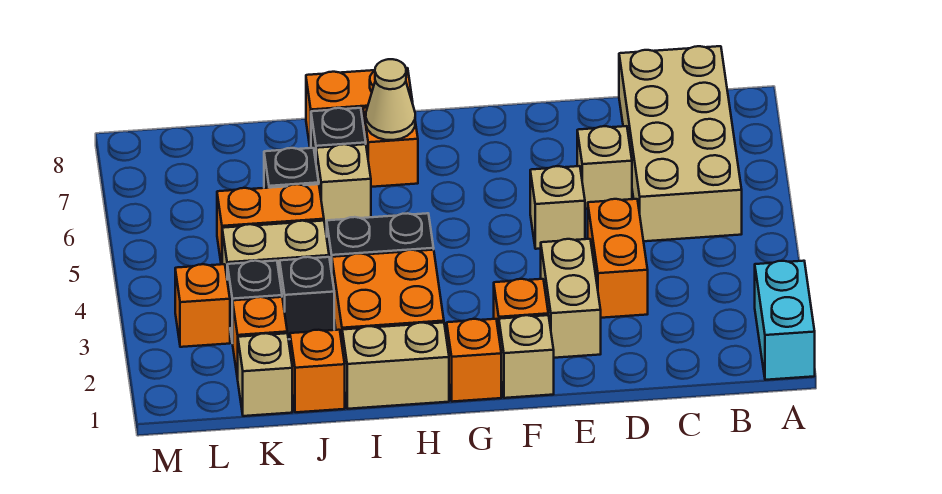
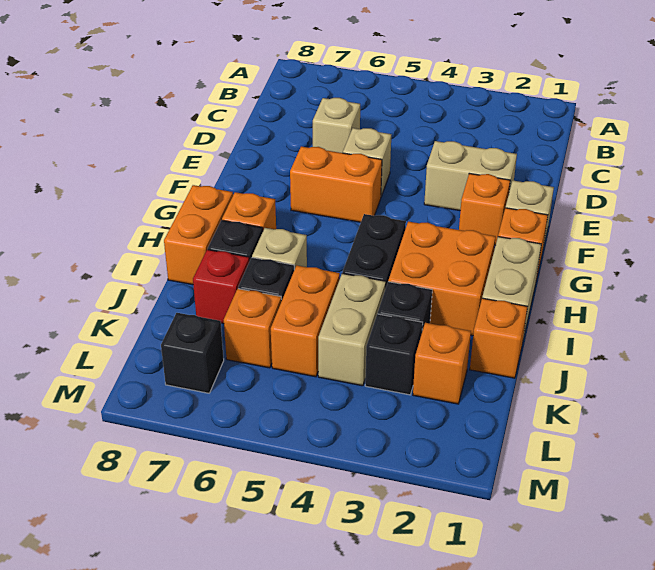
cyan 1x2 brick [755,261,815,380] -> none
tan 2x4 brick [619,46,742,241] -> none
orange 1x2 brick [588,199,648,318] -> orange 1x2 brick moved to [290,146,382,222]
tan 1x1 cone [366,59,415,140] -> none
none -> red 1x1 brick [193,250,249,324]
tan 1x1 brick [238,333,292,416] -> none
orange 1x1 brick [175,264,230,347] -> orange 1x1 brick moved to [224,289,281,368]
none -> black 1x1 brick [161,313,224,393]

